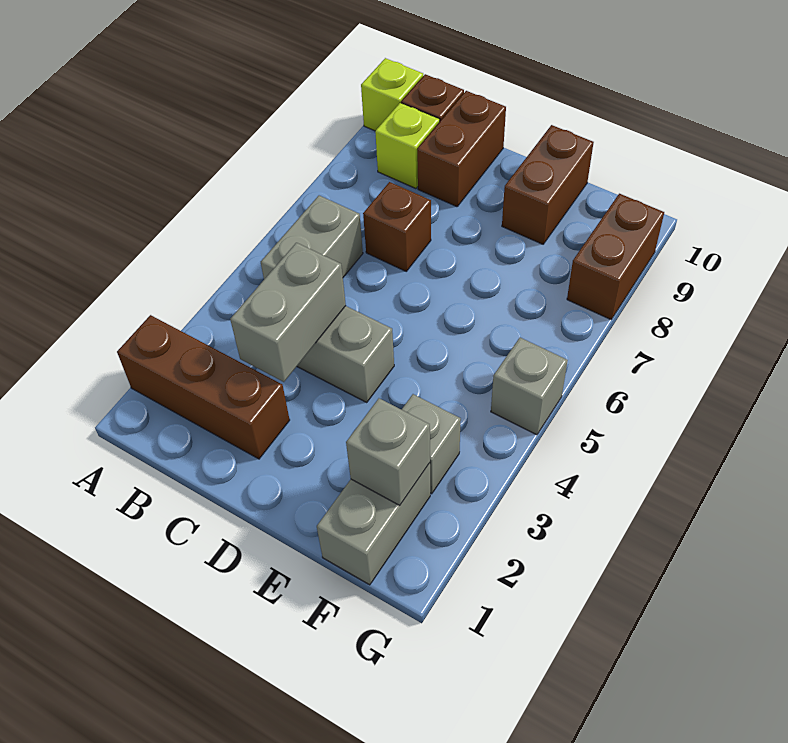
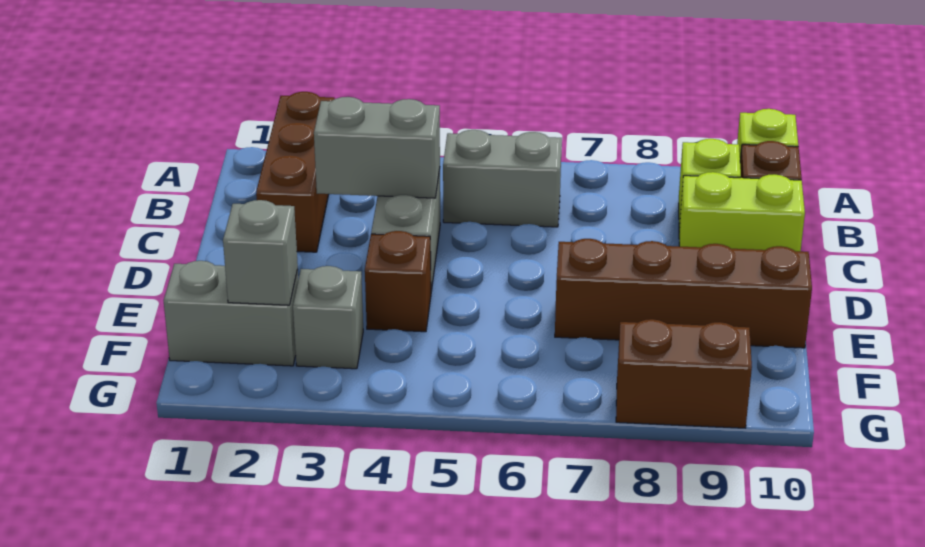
brown 1x1 brick [363,182,431,271] -> brown 1x1 brick moved to [365,231,431,332]
brown 1x2 brick [417,91,506,207] -> lime 1x2 brick [679,172,805,251]
brown 1x2 brick [502,125,594,244] -> brown 1x4 brick [555,239,812,348]
grey 1x1 brick [491,338,568,435] -> none

